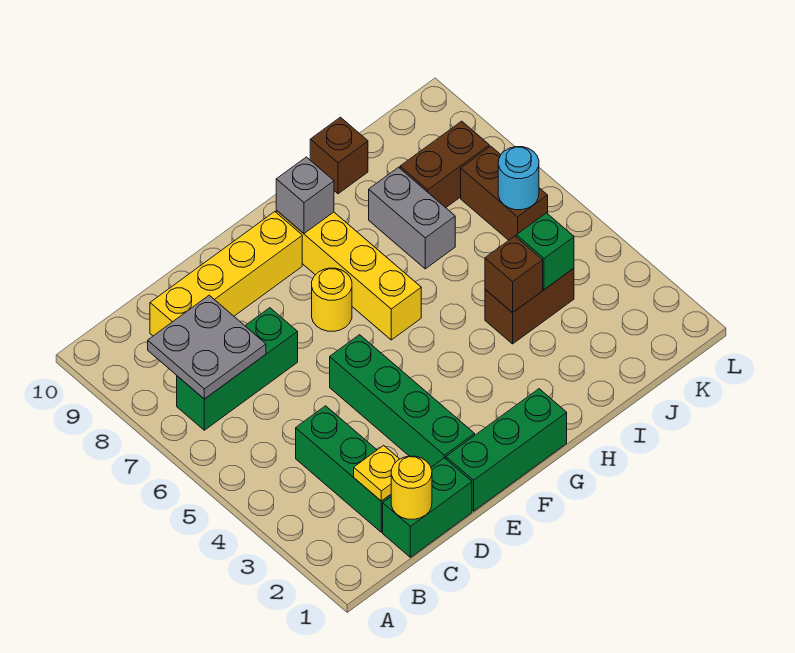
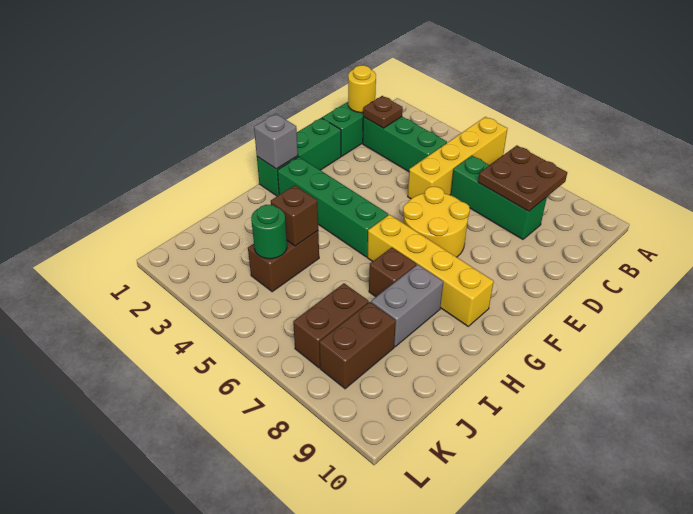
green 1x3 brick [177,308,298,430] -> green 1x3 brick turned to [450,156,547,239]
grey 2x2 plate [148,295,266,399] -> brown 2x2 plate [478,145,567,211]
yellow 1x1 plate [354,445,399,501] -> brown 1x1 plate [363,96,403,128]
yellow 1x4 brick [150,212,302,336] -> yellow 1x4 brick moved to [408,117,508,199]
green 1x4 brick [330,335,475,467] -> green 1x4 brick moved to [277,157,388,257]
yellow 1x1 round brick [312,268,352,331] -> yellow 2x2 round brick [403,187,470,257]
grey 1x1 brick [276,157,334,233] -> grey 1x1 brick moved to [254,114,298,169]
grey 1x2 brick [369,167,455,269] -> grey 1x2 brick turned to [371,265,443,347]
brown 1x1 brick [310,117,368,194] -> brown 1x1 brick moved to [369,248,417,297]
green 1x1 brick [516,213,574,290] -> green 1x1 round brick [251,205,287,259]
brown 1x2 brick [461,146,548,240] -> brown 1x2 brick turned to [293,283,369,368]
cyan 1x1 round brick [498,147,539,210] -> none

